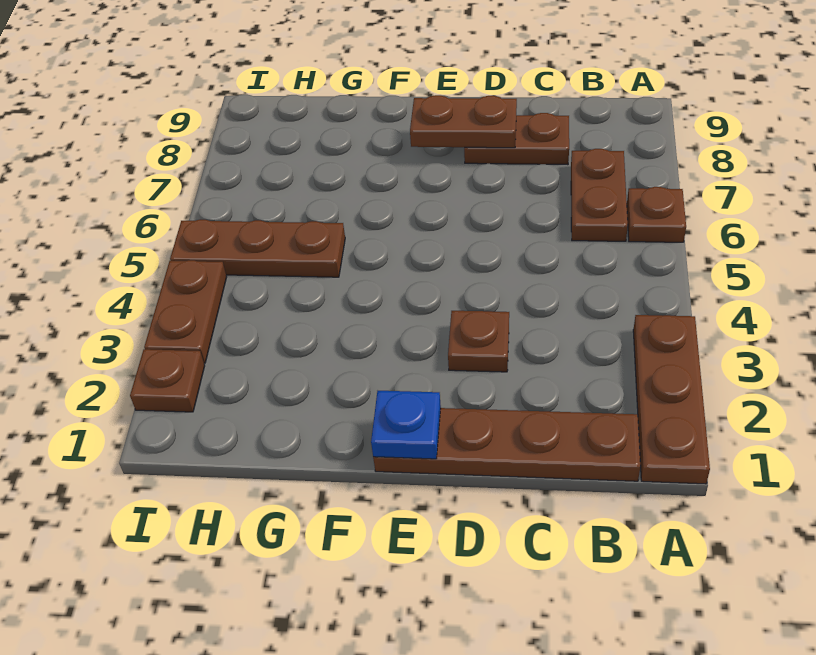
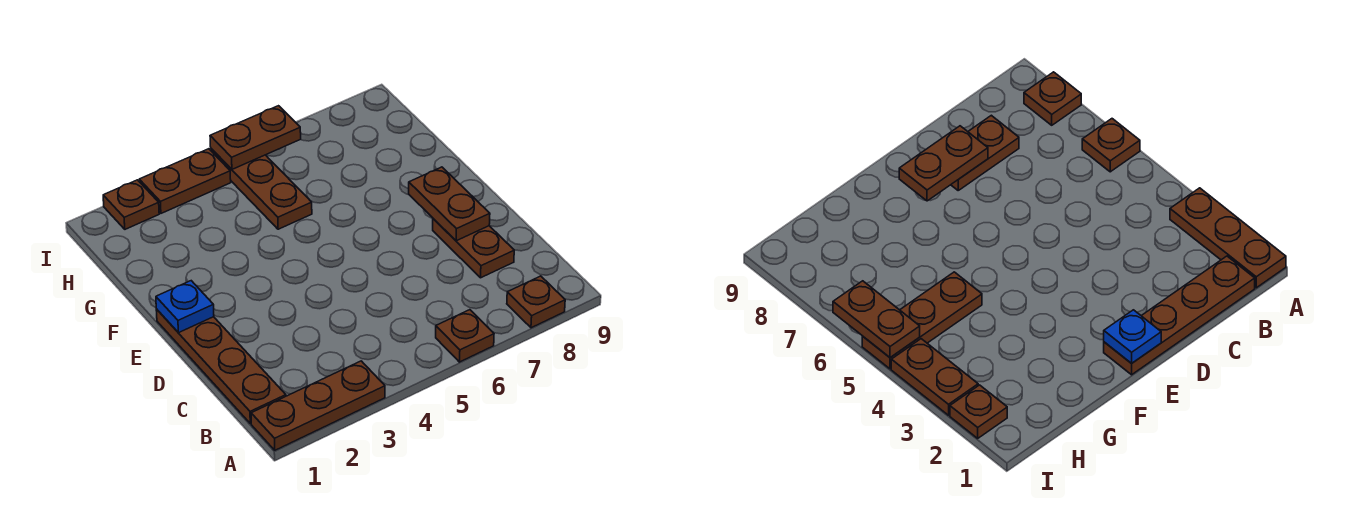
brown 1x2 plate [571,149,628,241] -> brown 1x2 plate moved to [210,106,301,169]
brown 1x1 plate [448,311,509,372] -> brown 1x1 plate moved to [507,276,565,328]

